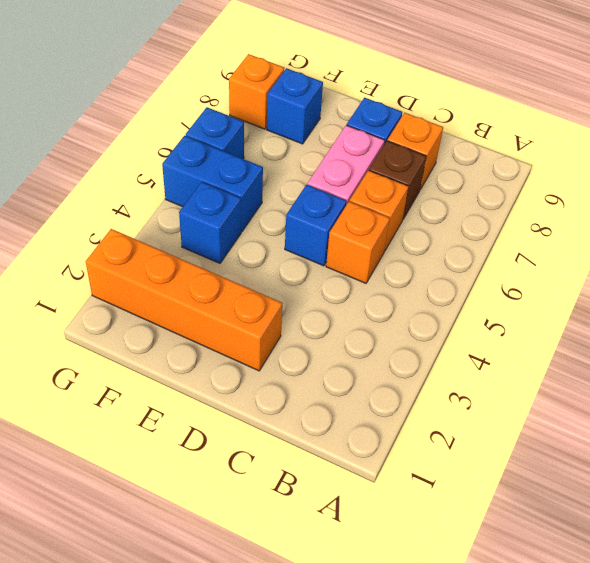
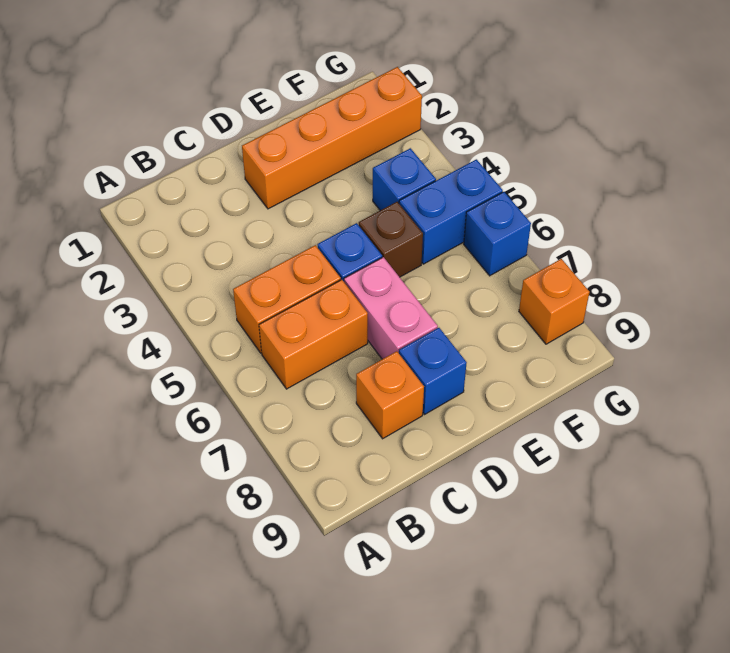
orange 1x1 brick [326,202,390,283] -> orange 1x2 brick [233,245,341,353]
orange 1x1 brick [350,171,409,250] -> orange 1x2 brick [259,280,368,389]
brown 1x1 brick [369,141,426,219] -> brown 1x1 brick moved to [359,202,423,277]
blue 1x1 brick [267,68,323,144] -> none

